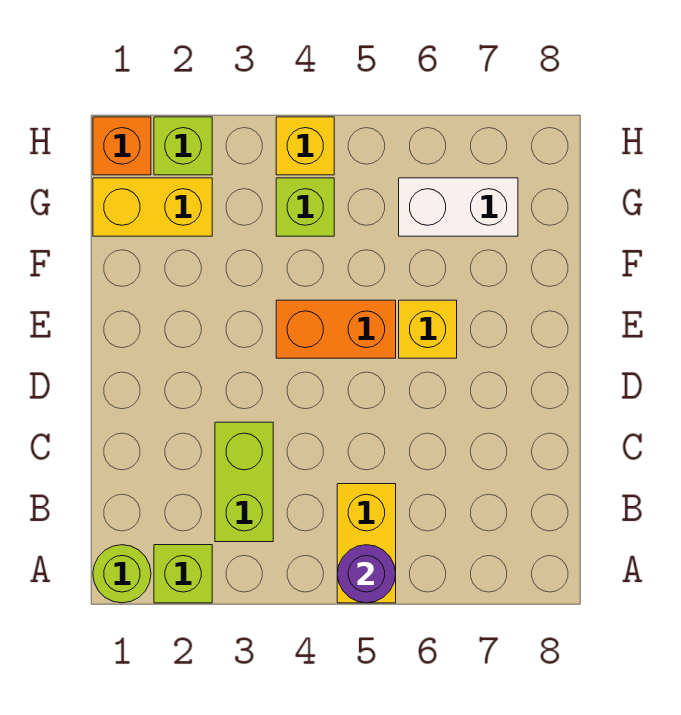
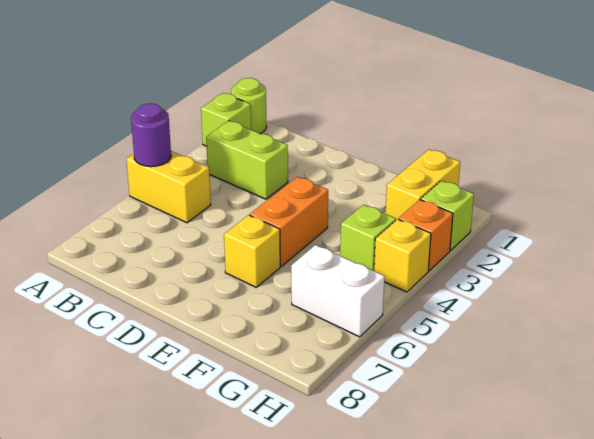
white 1x2 brick [399,178,518,236] -> white 1x2 brick turned to [291,245,385,337]
orange 1x1 brick [93,117,151,175] -> orange 1x1 brick moved to [399,200,453,271]

